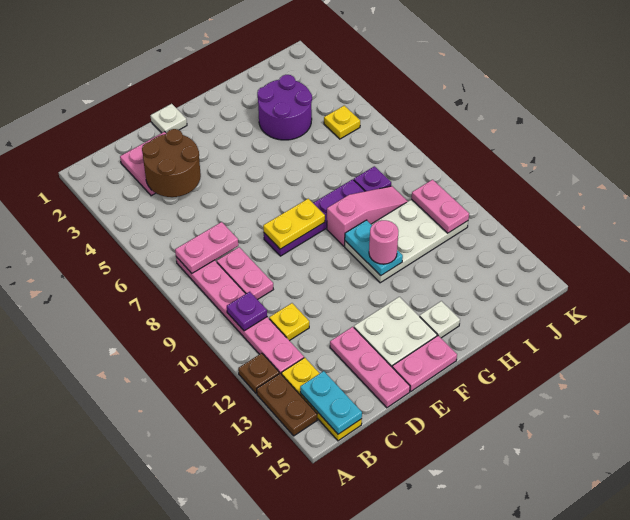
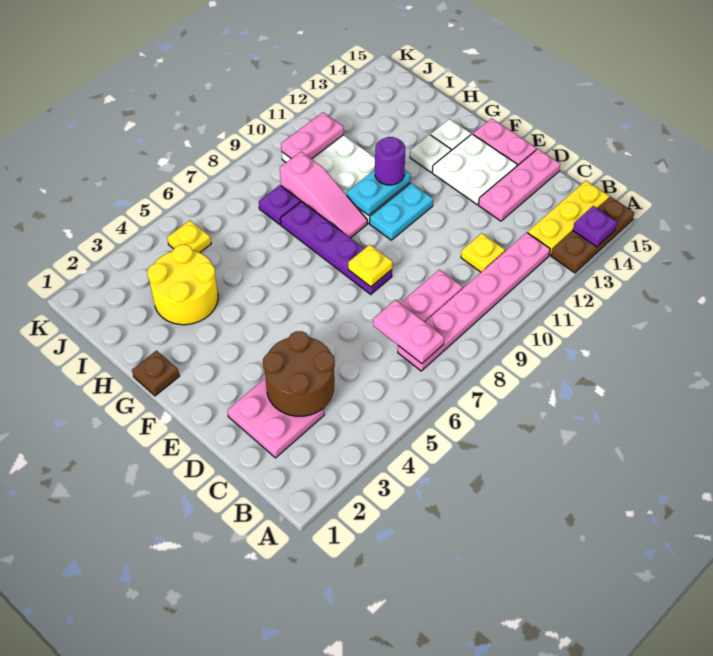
brown 1x1 plate [238,353,279,394] -> brown 1x1 plate moved to [132,351,179,396]
brown 1x2 plate [257,373,317,436] -> brown 1x3 plate [551,197,634,273]
purple 1x1 plate [227,292,267,331] -> purple 1x1 plate moved to [573,206,617,247]
cyan 1x2 plate [300,371,362,434] -> cyan 1x2 plate moved to [370,183,433,240]
white 1x1 plate [151,104,187,133] -> white 1x1 plate moved to [410,135,451,172]
yellow 1x2 plate [263,199,325,249] -> yellow 1x1 plate [348,245,392,287]
pink 1x3 slope [327,186,408,246] -> pink 1x3 slope turned to [280,152,367,238]
pink 1x1 round brick [369,220,398,264] -> purple 1x1 round brick [375,137,405,185]
purple 2x2 round brick [257,75,312,140] -> yellow 2x2 round brick [147,244,218,325]

